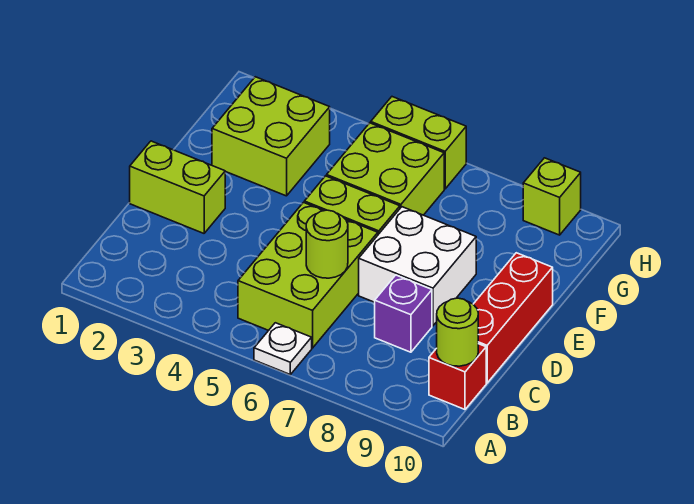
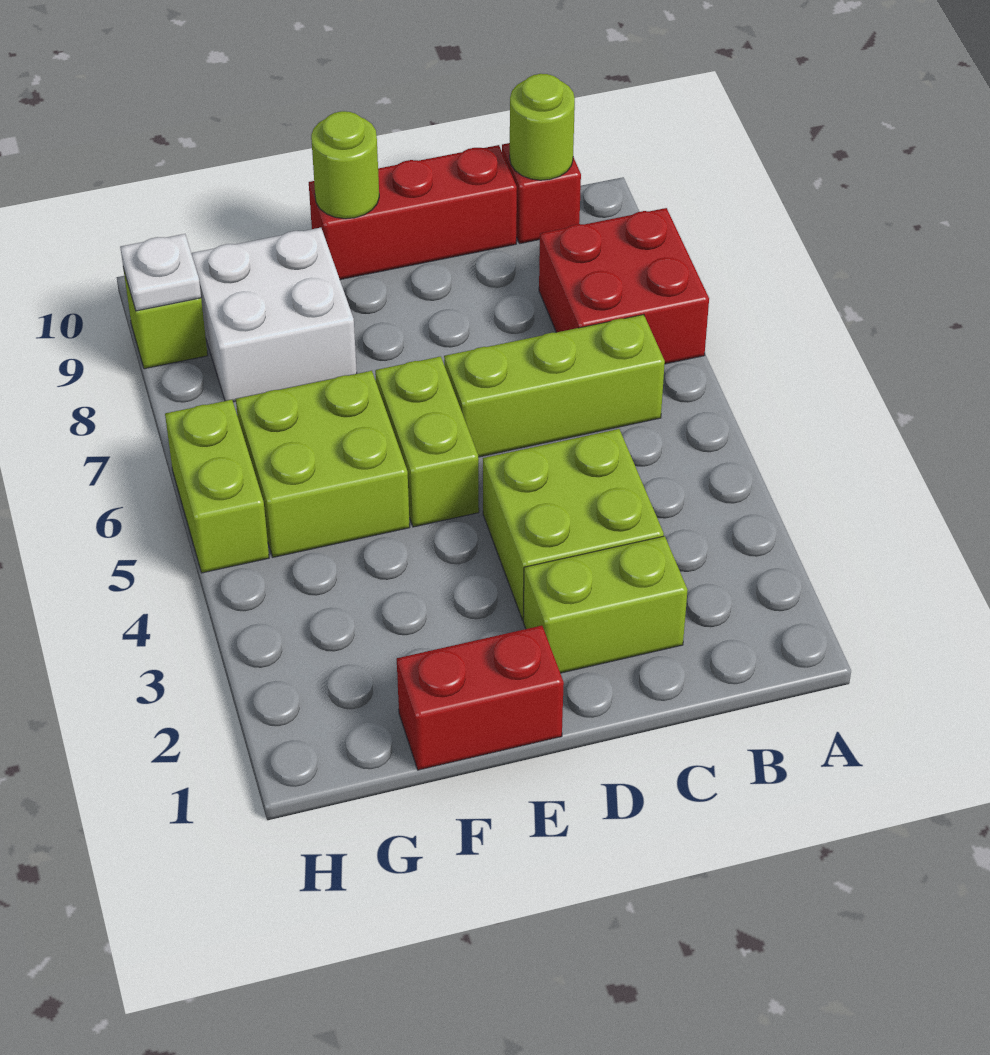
white 1x1 plate [254,323,312,374] -> white 1x1 plate moved to [120,234,201,311]
none -> red 2x2 brick [539,208,709,364]
lime 2x3 brick [238,203,378,348] -> lime 1x3 brick [444,315,665,457]
lime 1x1 round brick [306,210,348,278] -> lime 1x1 round brick moved to [311,111,379,219]
purple 1x1 brick [375,275,432,352] -> none
lime 1x2 brick [130,141,225,233] -> lime 1x2 brick turned to [523,536,688,673]
white 2x2 brick [359,207,476,326] -> white 2x2 brick moved to [191,228,357,402]
none -> red 1x2 brick [397,626,564,770]
lime 2x2 brick [212,77,330,196] -> lime 2x2 brick moved to [483,429,664,620]

